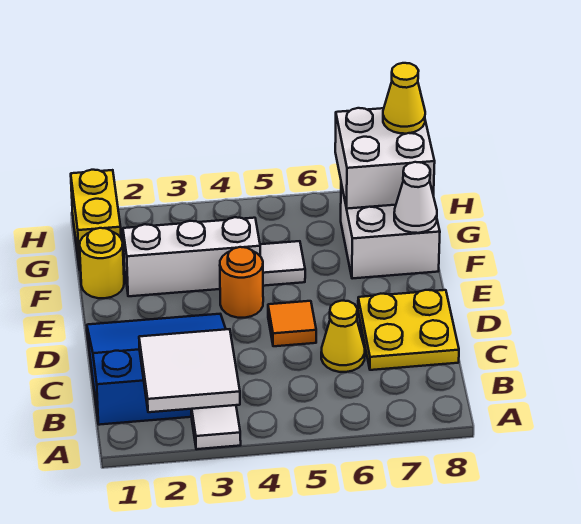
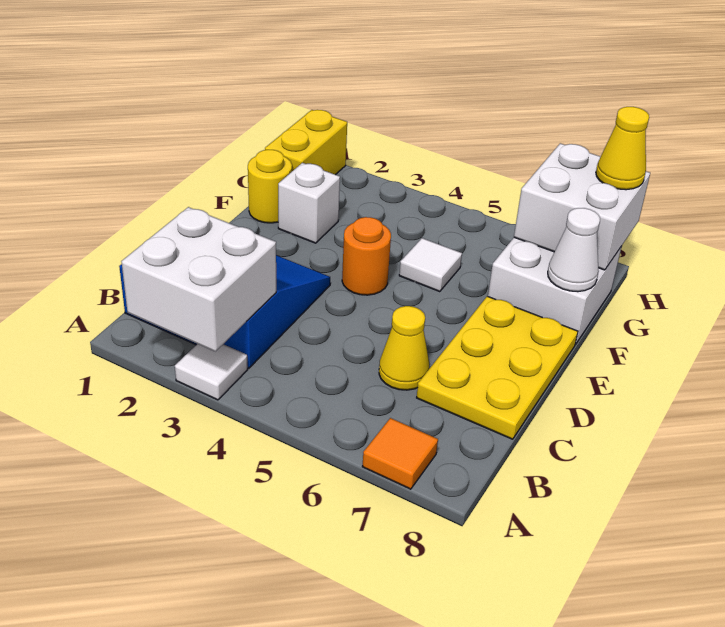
white 2x2 tile [139,329,240,412] -> white 2x2 brick [121,207,276,351]
yellow 2x2 plate [358,290,459,370] -> yellow 2x3 plate [417,296,578,439]
orange 1x1 tile [268,301,316,346] -> orange 1x1 tile moved to [362,418,438,489]
white 1x3 brick [123,217,260,296] -> white 1x1 brick [278,163,340,243]

